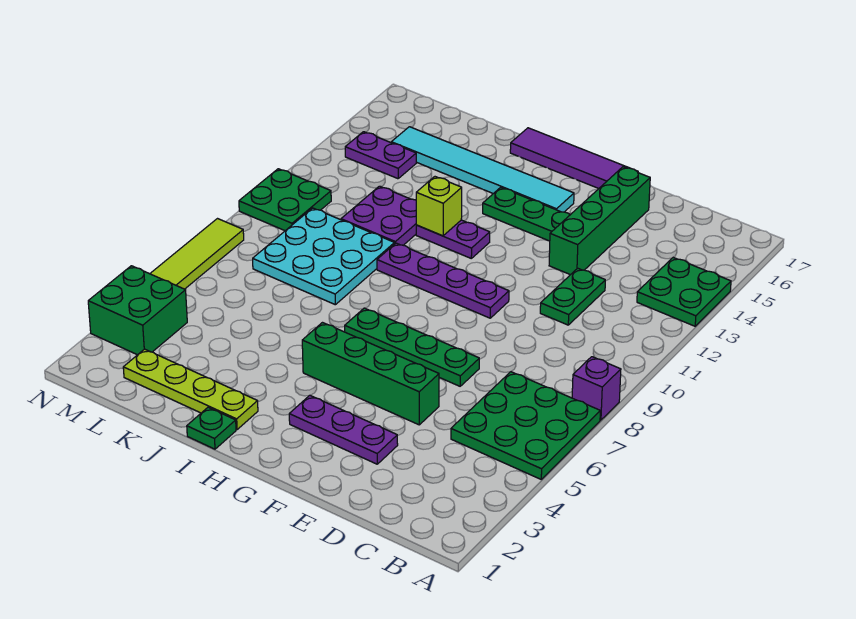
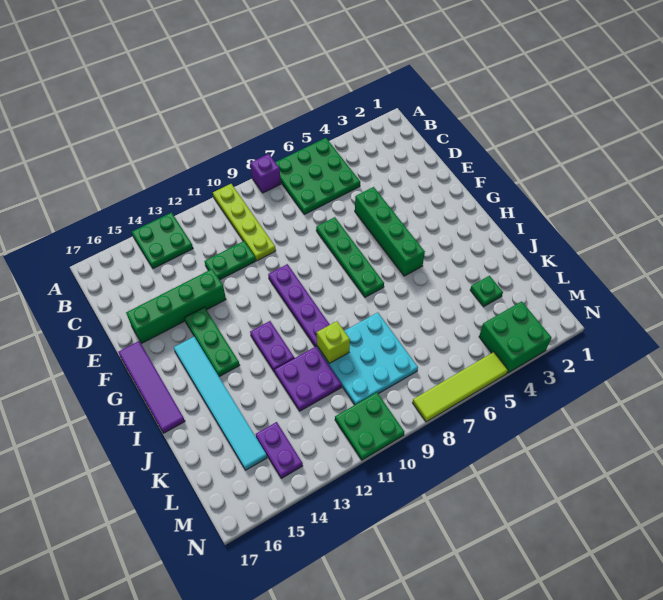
purple 1x3 plate [289,395,398,464] -> none
green 1x1 plate [187,407,236,449] -> green 1x1 plate moved to [470,276,503,307]
lime 1x4 plate [123,349,258,429] -> lime 1x4 plate moved to [213,184,276,261]
lime 1x1 brick [416,177,462,236] -> lime 1x1 brick moved to [317,321,350,364]

